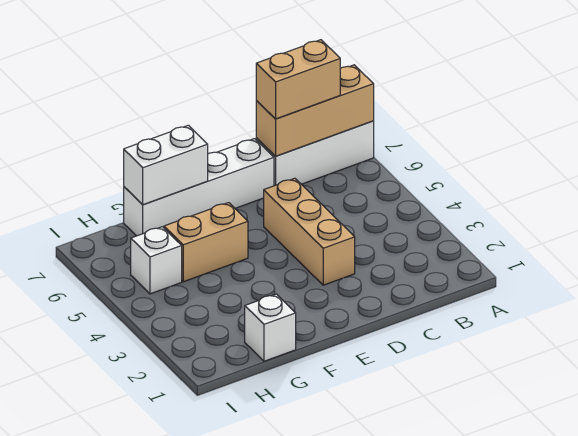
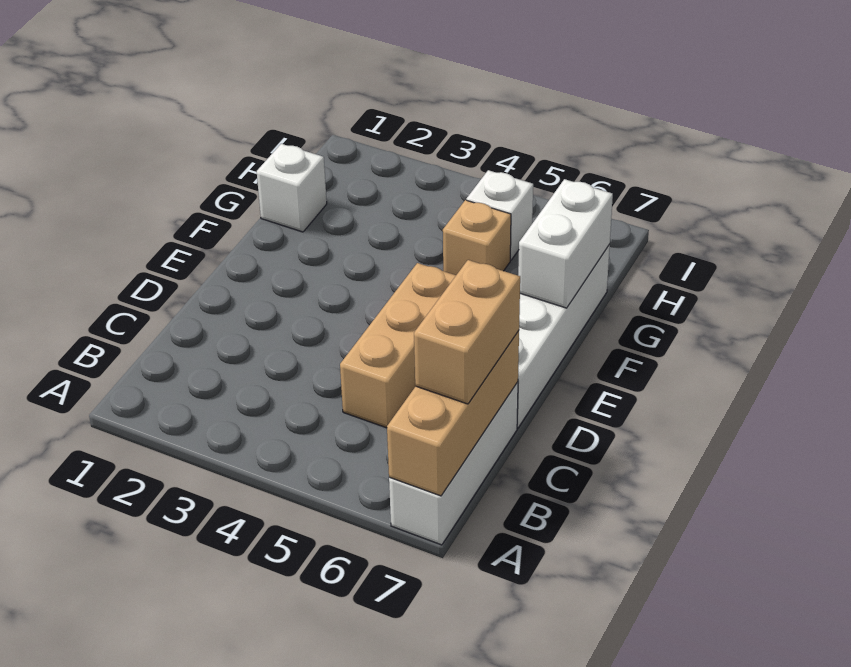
tan 1x3 brick [264,178,355,285] -> tan 1x3 brick turned to [340,263,456,428]
tan 1x2 brick [164,203,248,282] -> tan 1x1 brick [443,200,511,275]

